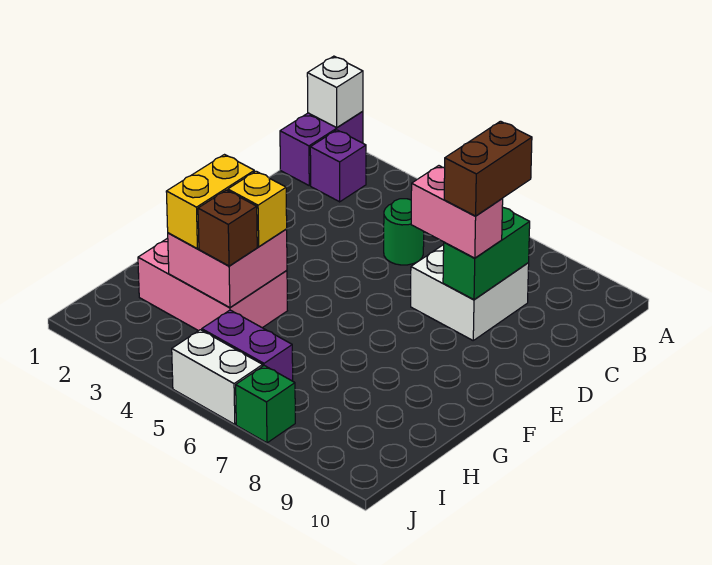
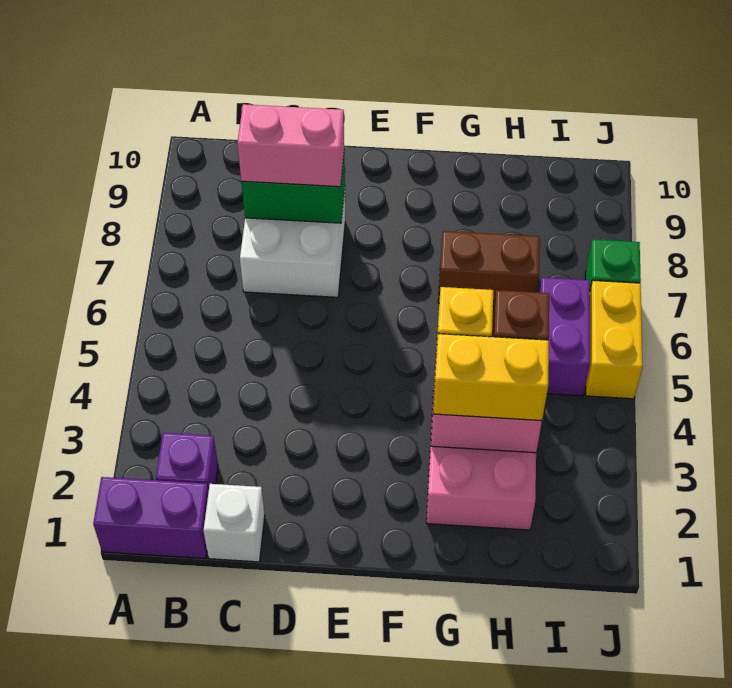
white 1x1 brick [307,56,363,128] -> white 1x1 brick moved to [203,484,265,562]
green 1x1 round brick [384,199,424,265] -> none
brown 1x2 brick [444,121,532,216] -> brown 1x2 brick moved to [438,231,540,306]
pink 1x2 brick [411,166,503,258] -> pink 1x2 brick turned to [237,104,344,187]
white 1x2 brick [172,330,263,424] -> yellow 1x2 brick [586,280,643,399]

